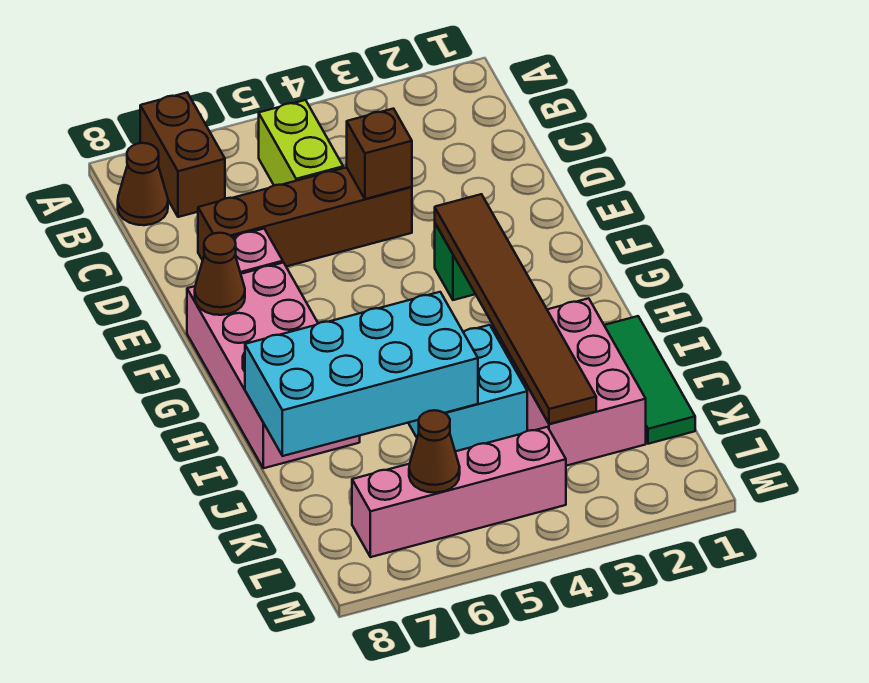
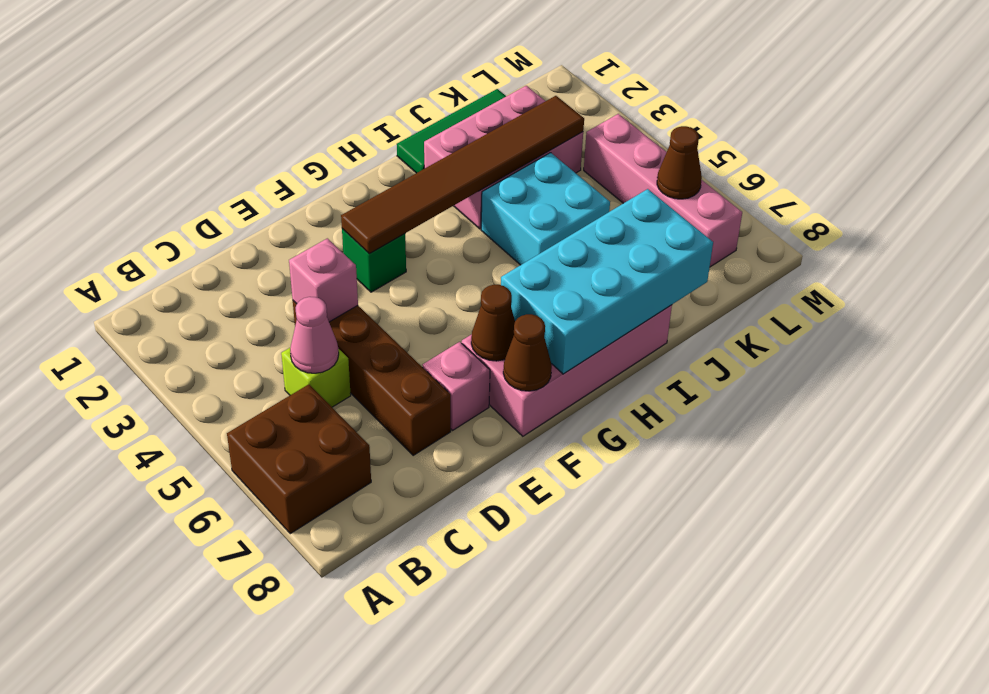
brown 1x2 brick [140,93,225,217] -> brown 2x2 brick [227,384,371,534]
lime 1x2 brick [259,100,343,185] -> lime 1x1 brick [281,348,351,407]
brown 1x1 cone [118,143,168,225] -> brown 1x1 cone moved to [471,285,515,361]
none -> pink 1x1 cone [290,297,339,373]
brown 1x1 brick [347,109,412,199] -> pink 1x1 brick [289,238,358,322]
cyan 2x4 brick [245,292,478,456] -> cyan 2x4 brick turned to [501,189,713,374]

